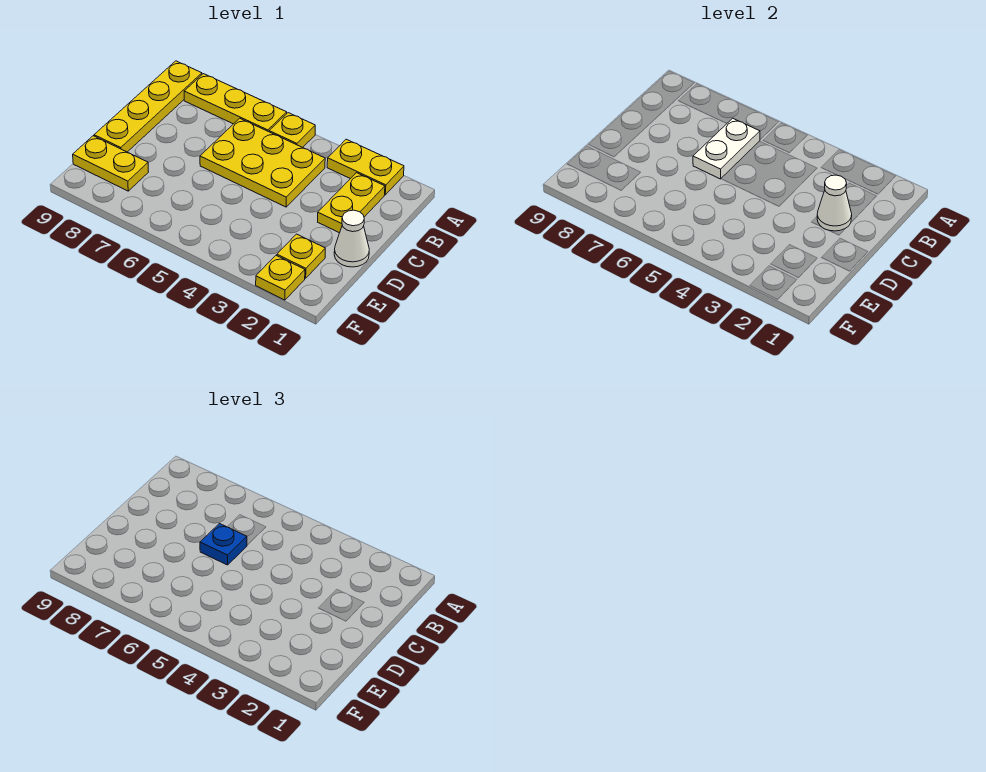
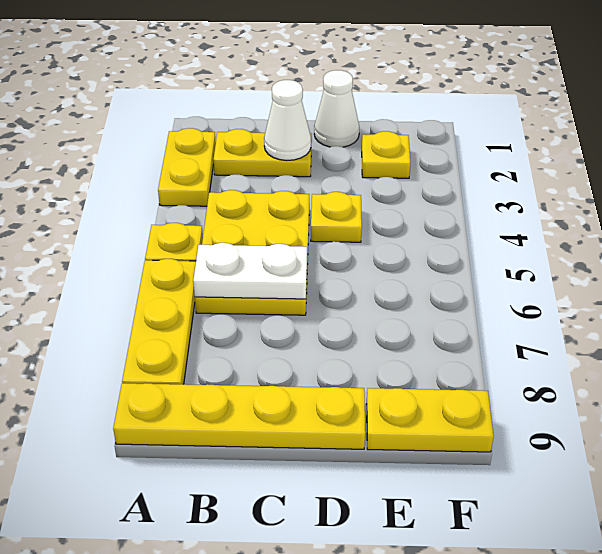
blue 1x1 plate [200,524,247,565] -> none
yellow 1x2 plate [73,136,148,191] -> yellow 1x2 plate turned to [366,388,494,452]
yellow 1x1 plate [256,256,305,300] -> yellow 1x1 plate moved to [311,192,362,242]

